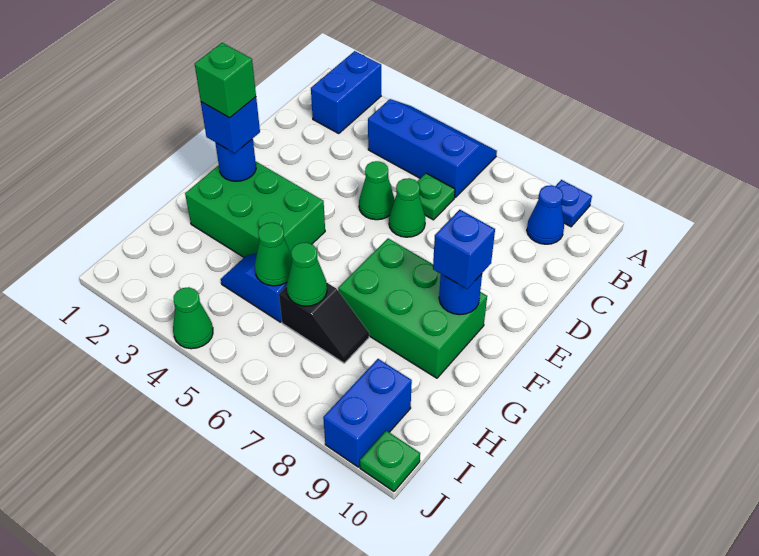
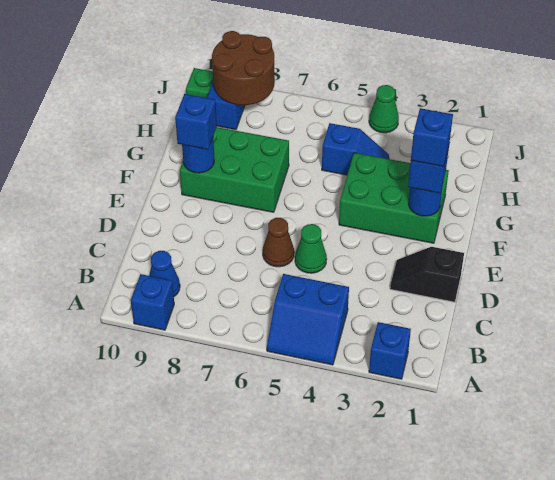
blue 1x2 brick [311,51,381,133] -> blue 1x1 brick [369,322,411,379]
blue 2x3 slope [368,99,497,197] -> blue 2x2 slope [267,274,349,365]
blue 1x1 plate [556,180,592,227] -> blue 1x1 brick [131,274,174,330]
green 1x1 plate [417,173,455,220] -> none
green 1x1 cone [389,178,425,237] -> brown 1x1 cone [263,218,294,267]
green 1x1 brick [195,43,256,118] -> blue 1x1 brick [411,108,453,167]
green 1x1 cone [255,223,292,286] -> none
black 1x2 slope [279,283,369,363] -> black 1x2 slope moved to [390,247,464,302]
green 1x1 cone [287,242,327,306] -> none
none -> brown 2x2 round brick [212,31,275,105]

